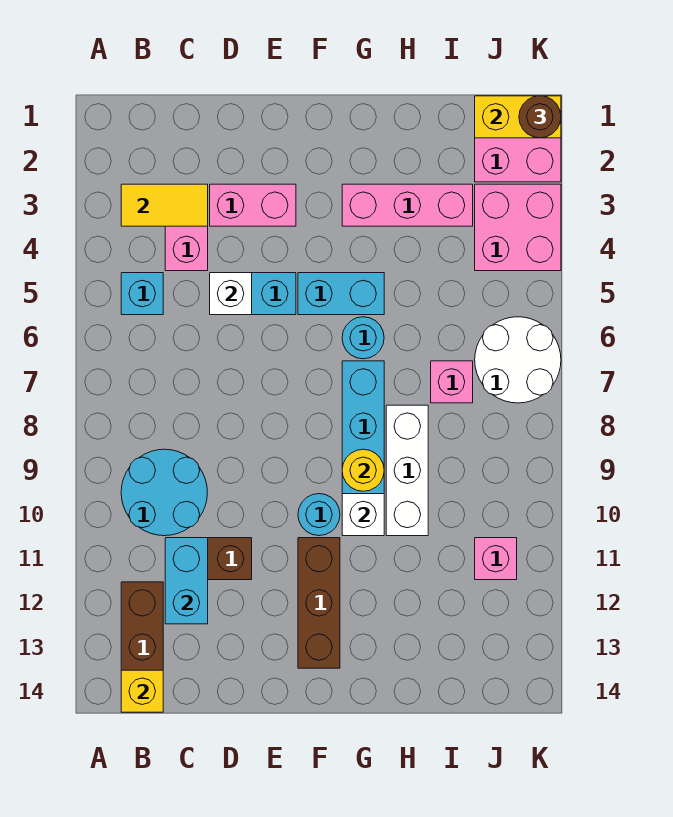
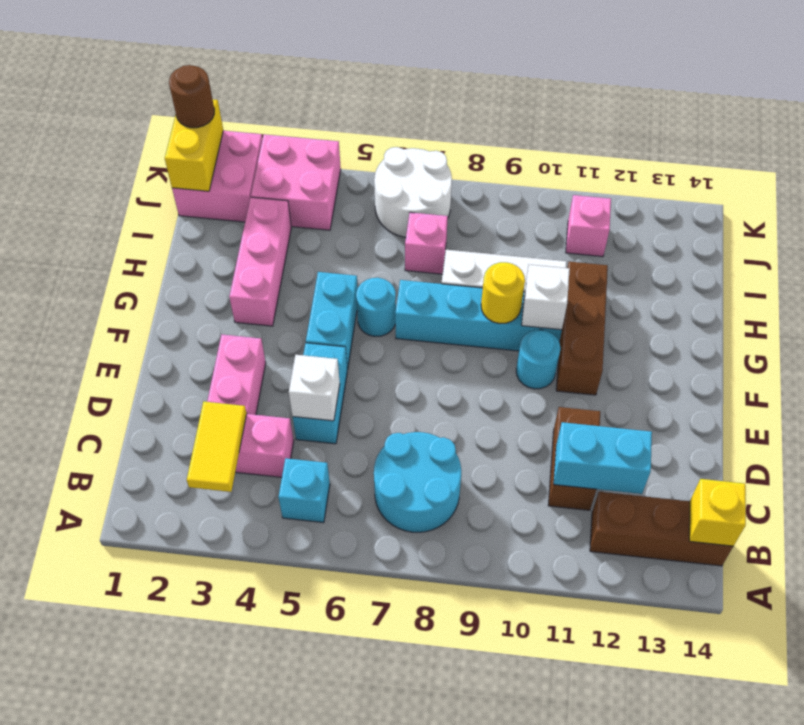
cyan 2x2 round brick [121,449,207,536] -> cyan 2x2 round brick moved to [374,432,461,532]
brown 1x3 brick [298,538,340,668] -> brown 1x3 brick turned to [556,262,608,395]

